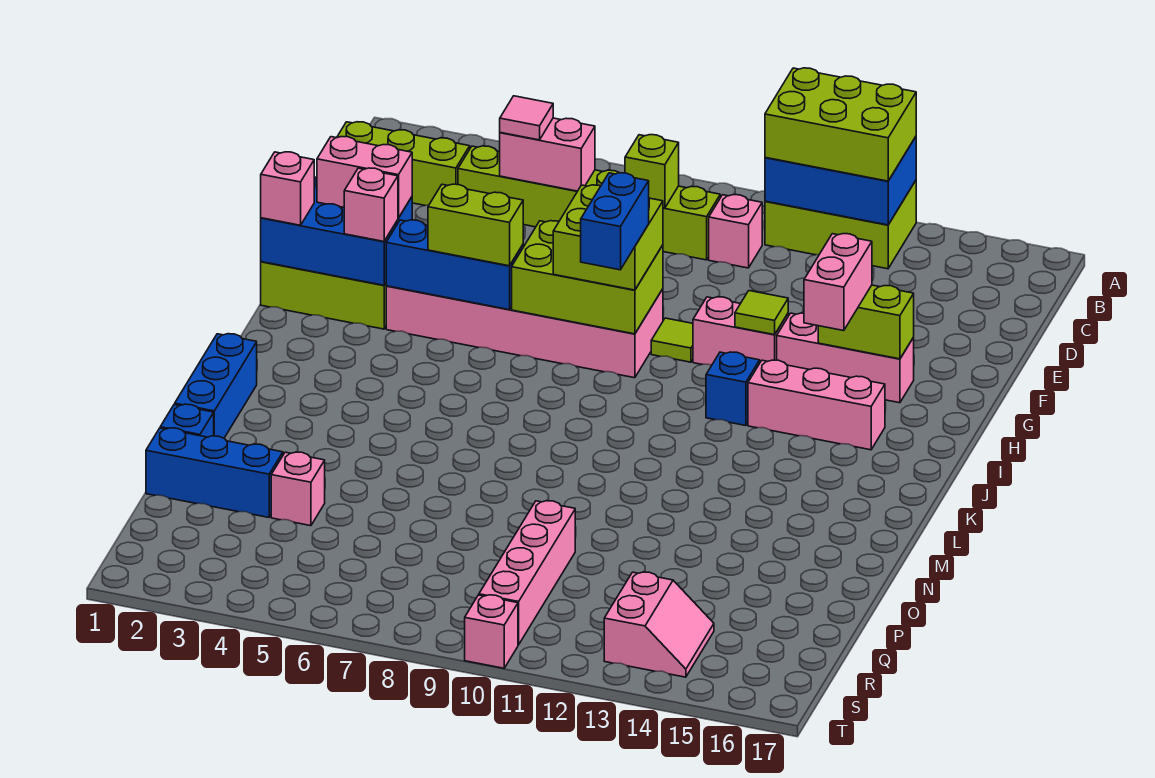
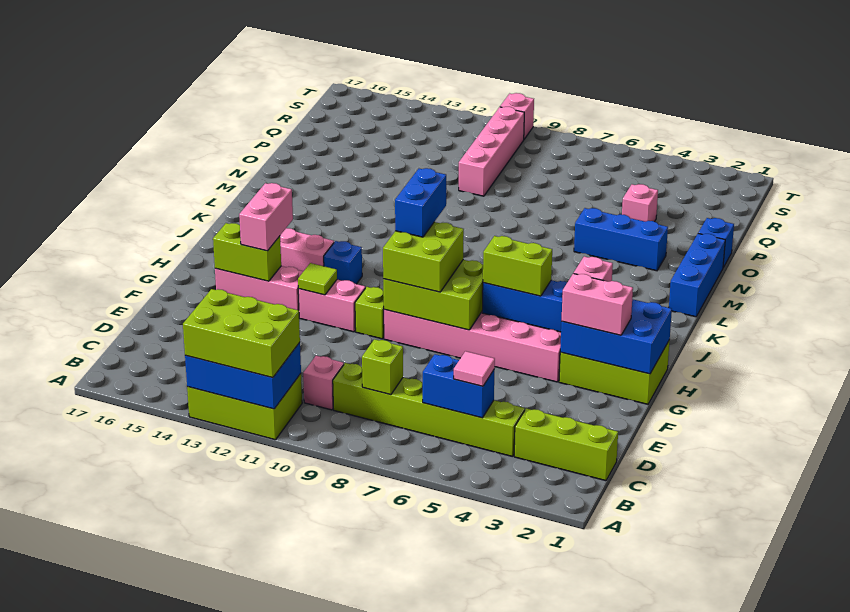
pink 1x2 brick [500,118,595,191] -> blue 1x2 brick [423,354,494,418]
lime 1x1 tile [651,318,693,362] -> lime 1x1 brick [355,287,384,339]
pink 1x1 brick [261,152,314,225] -> none
blue 1x3 brick [146,428,283,517] -> blue 1x3 brick moved to [574,208,668,271]
pink 2x2 slope [604,572,714,677] -> none

